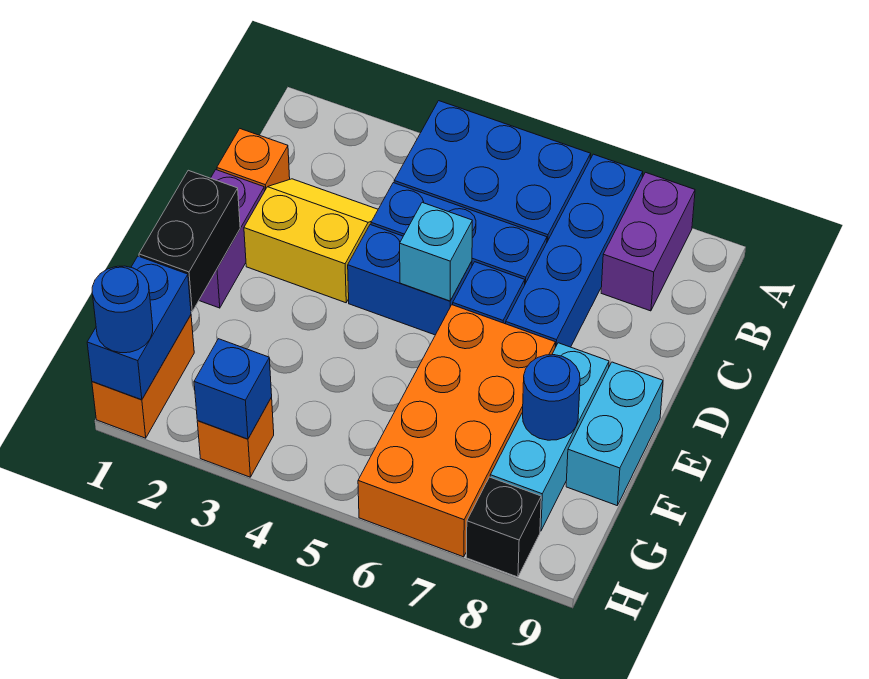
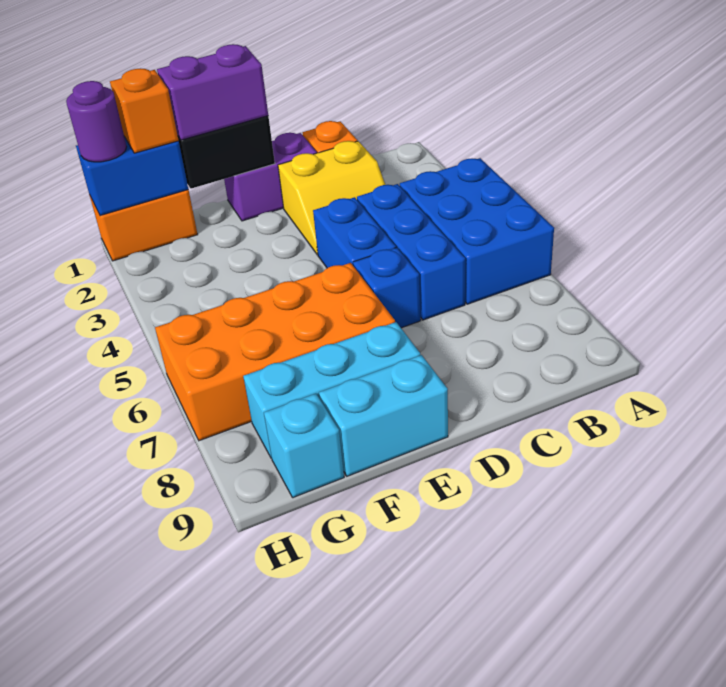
blue 1x4 brick [506,154,643,347] -> none
purple 1x2 brick [601,172,695,311] -> purple 1x2 brick moved to [157,44,268,140]
yellow 2x2 slope [244,179,378,303] -> yellow 2x2 slope turned to [278,141,385,255]
cyan 1x1 brick [400,202,472,301] -> cyan 1x1 brick moved to [264,394,344,498]
blue 1x1 round brick [523,355,580,440] -> none
blue 1x1 round brick [92,266,153,353] -> purple 1x1 round brick [66,81,127,162]
orange 1x1 brick [197,397,274,477] -> orange 1x1 brick moved to [110,68,179,153]
blue 1x1 brick [194,339,272,439] -> none
black 1x1 brick [466,477,541,577] -> none

